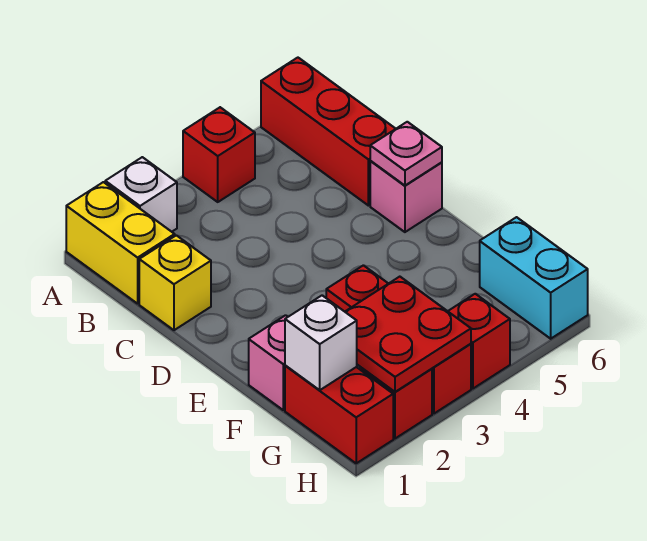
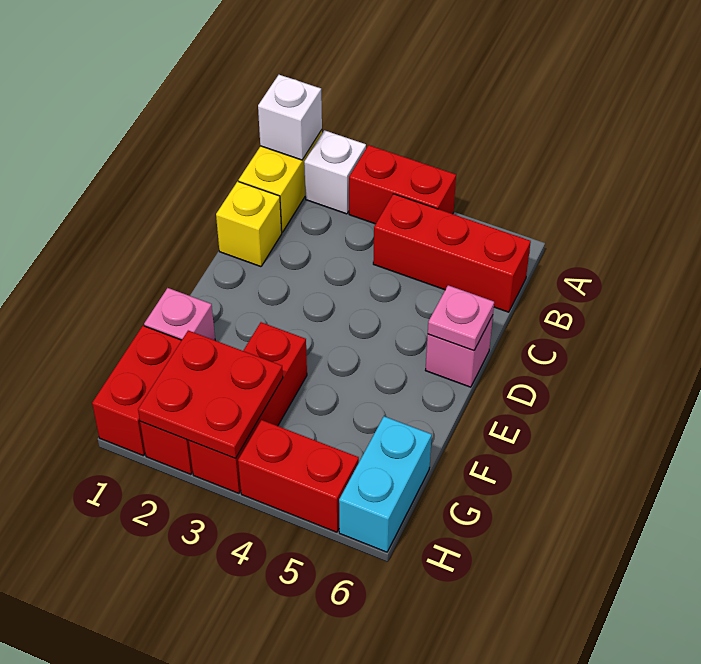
red 1x1 brick [183,107,255,202] -> red 1x2 brick [349,145,456,224]
red 1x3 brick [261,58,395,206] -> red 1x3 brick turned to [373,194,531,312]
white 1x1 brick [285,295,357,390] -> white 1x1 brick moved to [258,75,322,160]
red 1x1 brick [448,294,510,389] -> red 1x2 brick [238,420,359,532]

